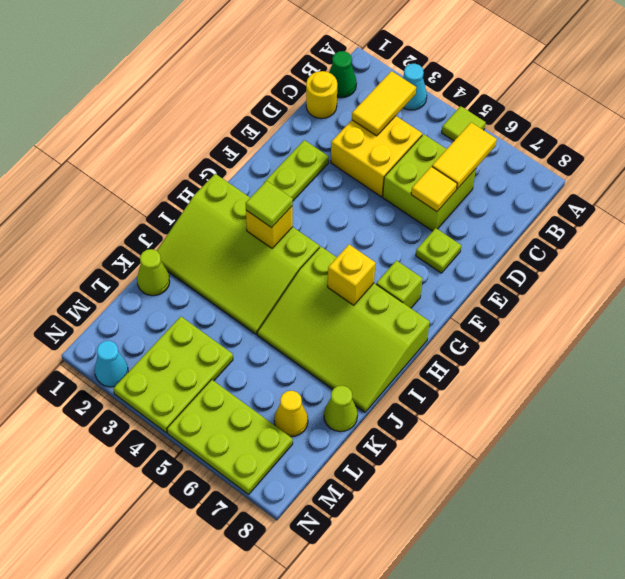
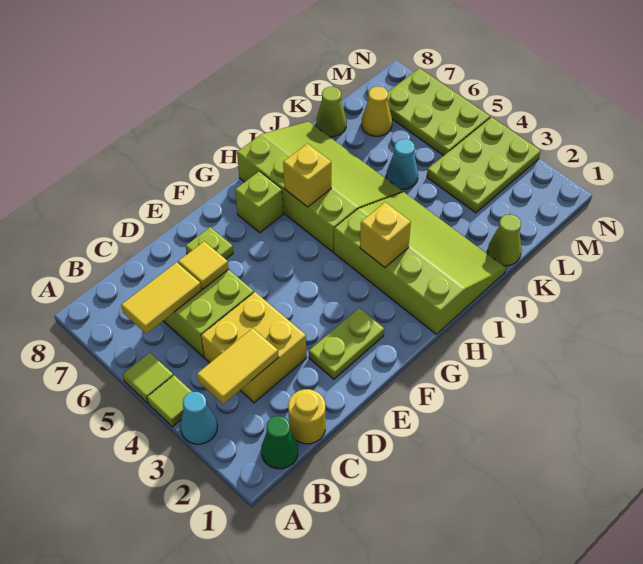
lime 1x1 tile [246,181,293,228] -> lime 1x1 tile moved to [147,375,192,427]
cyan 1x1 cone [95,341,128,387] -> cyan 1x1 cone moved to [386,139,418,189]

